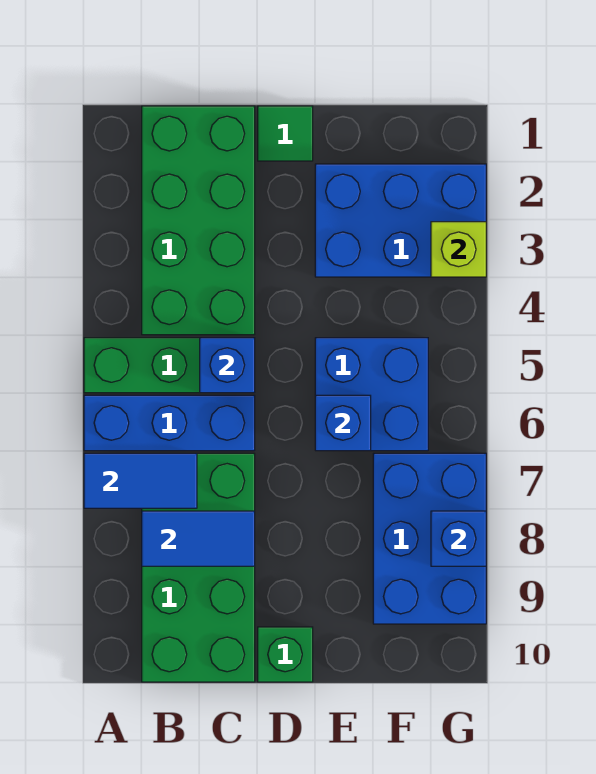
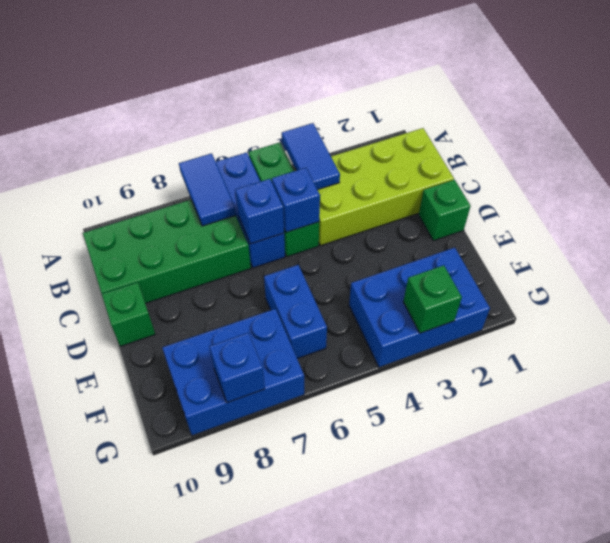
green 2x4 brick [142,106,255,335] -> lime 2x4 brick [295,128,454,246]
blue 1x2 tile [142,511,255,566] -> blue 1x2 tile moved to [282,123,340,190]
green 1x1 tile [258,106,313,161] -> green 1x1 brick [419,180,471,241]
blue 2x3 brick [315,164,486,277] -> blue 2x3 brick turned to [349,248,490,367]
blue 2x2 brick [315,338,428,451] -> blue 1x2 brick [264,265,327,359]
blue 1x1 brick [315,395,371,451] -> blue 1x1 brick moved to [235,179,284,244]
lime 1x1 brick [431,222,486,277] -> green 1x1 brick [403,265,462,333]

